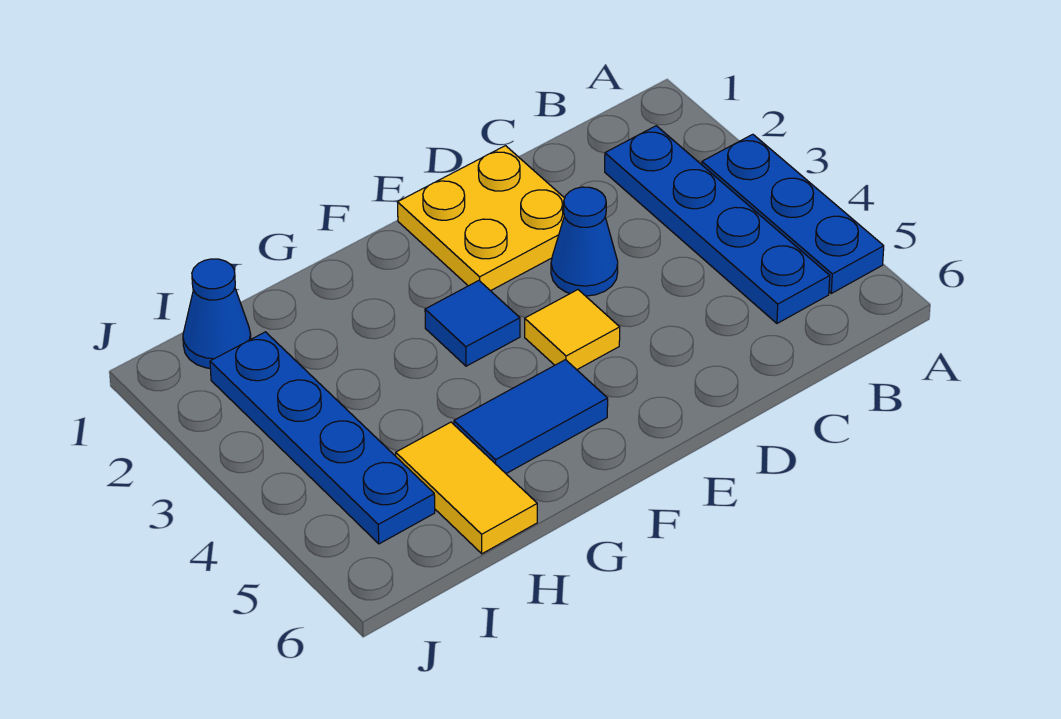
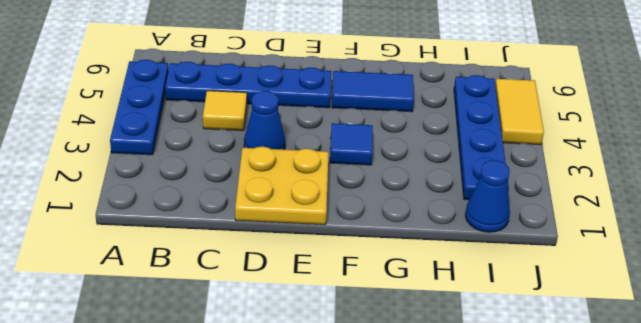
blue 1x4 plate [605,126,830,323] -> blue 1x4 plate turned to [165,62,331,108]
yellow 1x1 tile [525,290,620,370] -> yellow 1x1 tile moved to [203,91,247,131]
yellow 1x2 tile [396,422,537,554] -> yellow 1x2 tile moved to [495,79,544,145]

